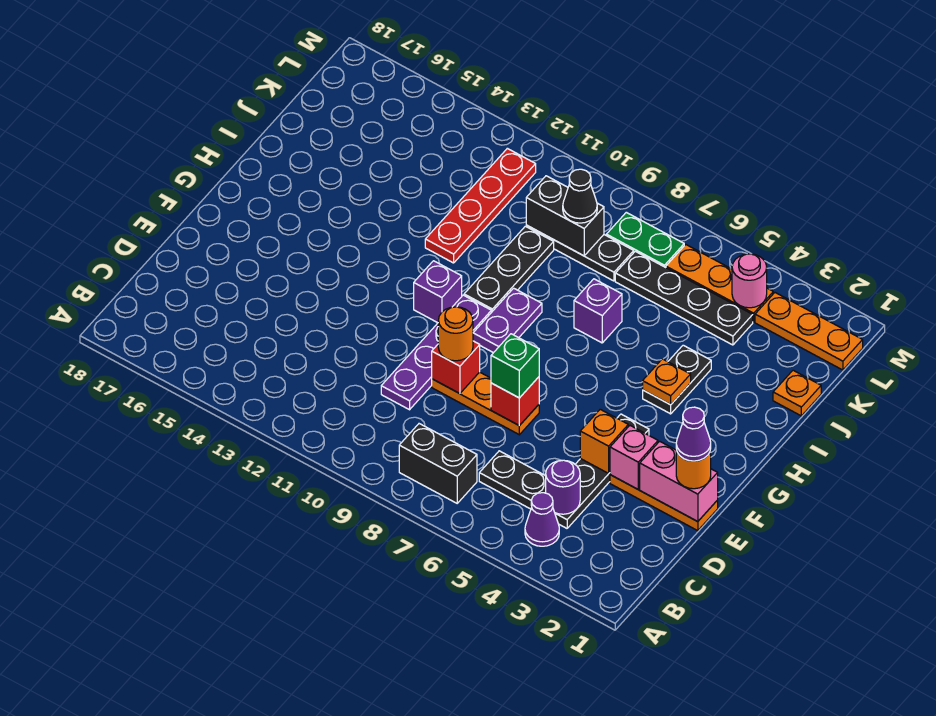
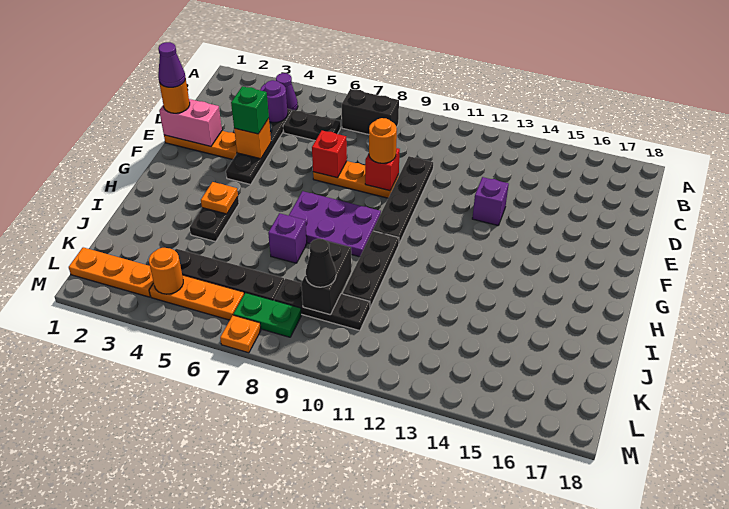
purple 1x4 plate [381,295,491,410] -> black 1x4 plate [373,156,433,243]
pink 1x1 brick [610,426,658,489] -> none
green 1x1 brick [491,334,539,398] -> green 1x1 brick moved to [231,86,269,134]
purple 1x2 plate [473,288,542,353] -> purple 2x3 plate [289,191,381,257]
purple 1x1 brick [414,261,462,323] -> purple 1x1 brick moved to [472,177,509,225]
red 1x4 plate [425,148,536,263] -> none
orange 1x1 plate [773,370,821,416] -> orange 1x1 plate moved to [220,315,261,353]
black 1x2 brick [526,176,604,256] -> black 1x2 brick turned to [301,241,351,315]
pink 1x1 round brick [732,254,767,308] -> orange 1x1 round brick [149,248,183,294]

